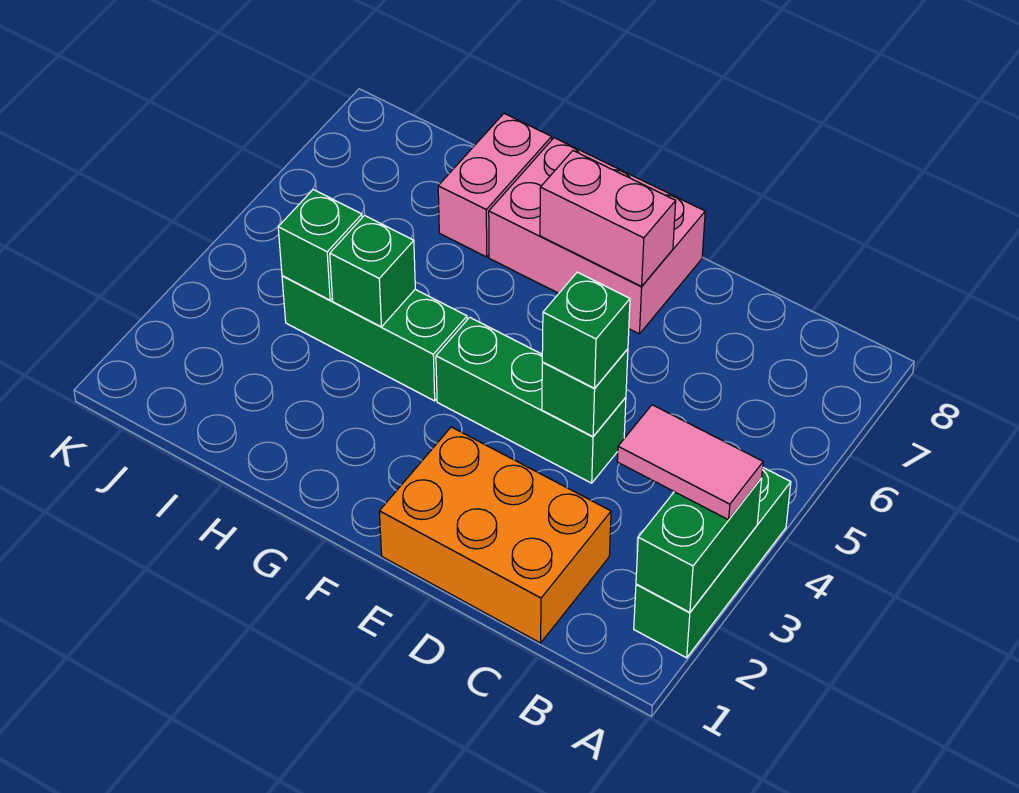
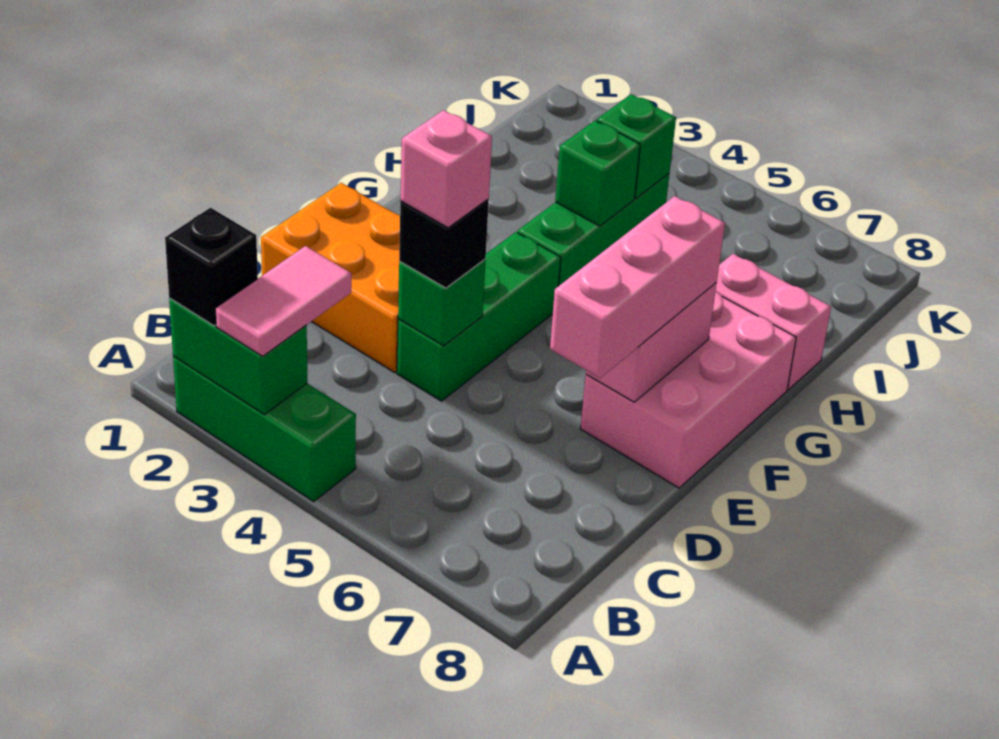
none -> black 1x1 brick [165,208,258,326]
orange 2x3 brick [379,427,611,643] -> orange 2x3 brick turned to [261,183,400,372]
green 1x1 brick [542,272,630,388] -> black 1x1 brick [399,199,489,288]
none -> pink 1x1 brick [400,110,492,228]
none -> pink 1x3 brick [550,196,725,378]

